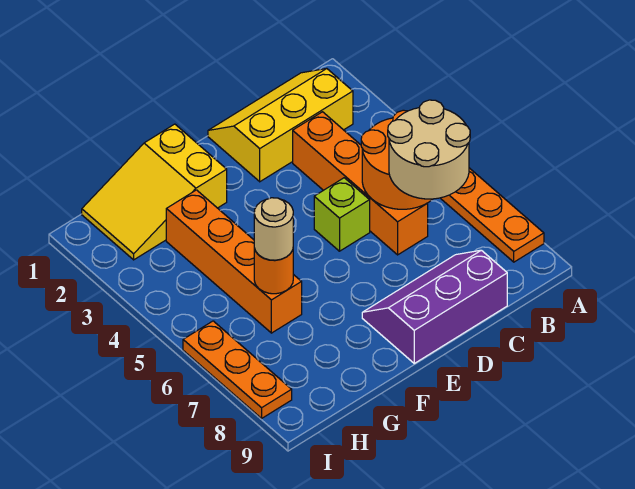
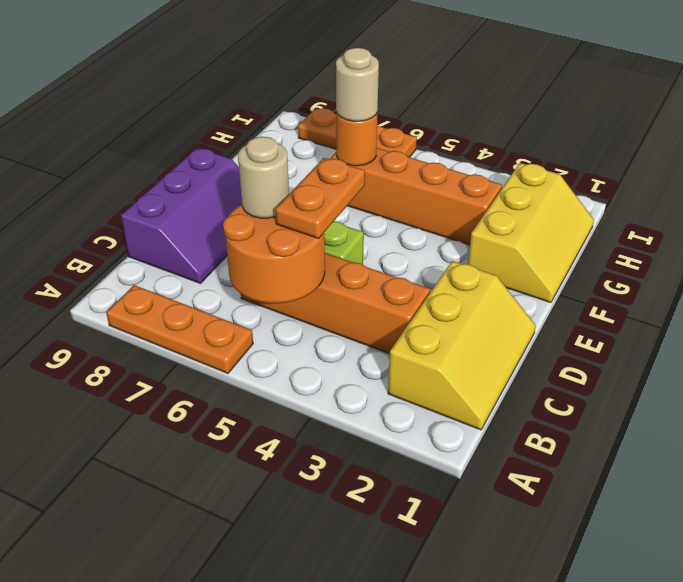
tan 2x2 round brick [388,100,470,199] -> tan 1x1 round brick [238,137,289,218]
none -> orange 1x2 plate [275,158,365,238]
yellow 2x3 slope [82,124,227,260] -> yellow 2x3 slope turned to [468,163,594,303]

